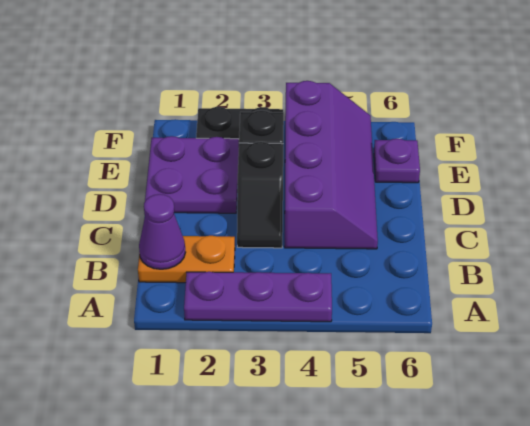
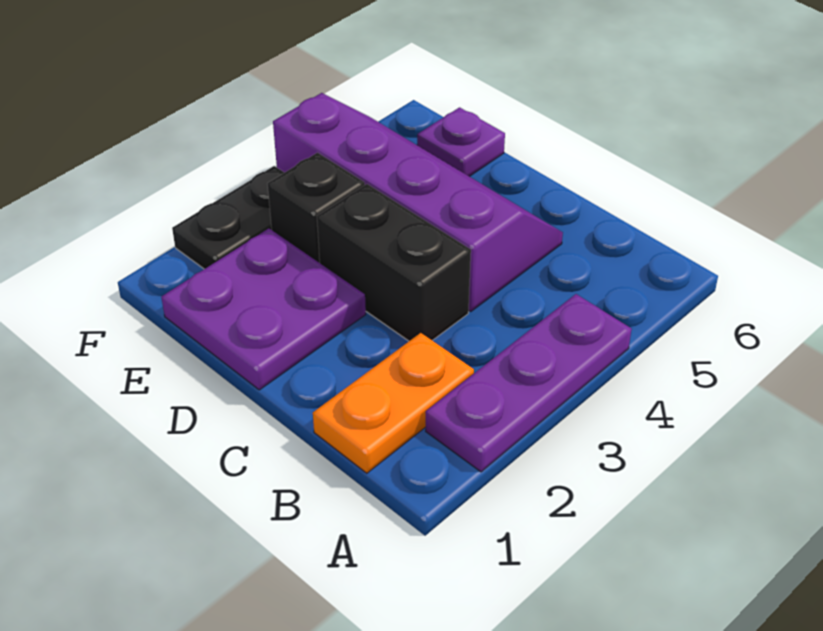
purple 1x1 cone [139,194,186,269] -> none
black 1x2 slope [237,142,283,248] -> black 1x2 brick [317,184,471,341]

